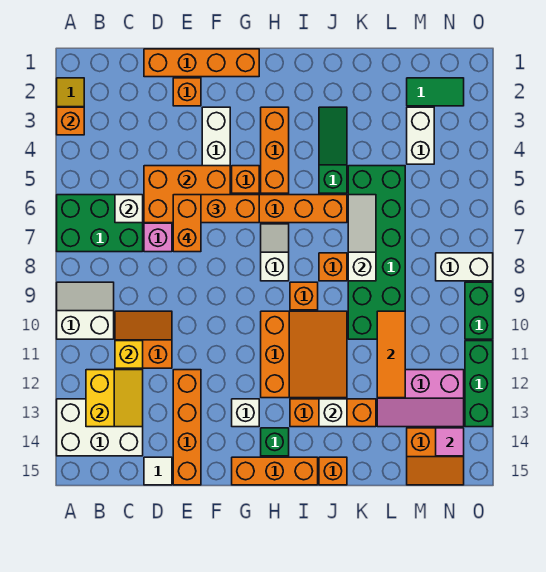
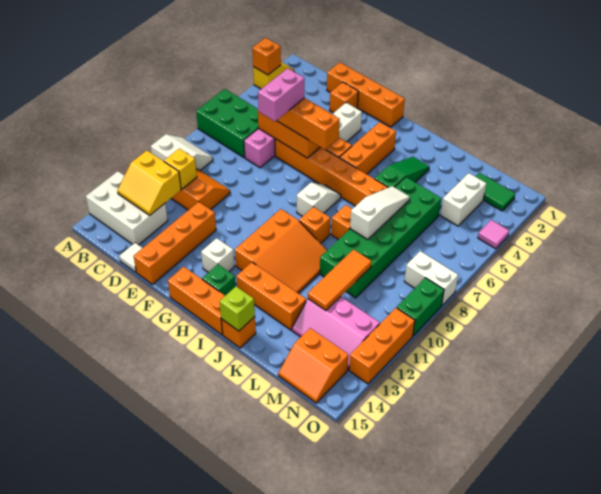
yellow 2x2 slope [86,370,143,427] -> yellow 2x2 slope turned to [118,151,181,215]
white 1x1 brick [115,195,143,223] -> none
orange 1x2 brick [173,195,201,252] -> pink 1x2 brick [258,68,304,121]
white 1x1 brick [319,399,347,427] -> none
none -> lime 1x1 brick [220,287,255,331]
pink 1x1 tile [436,428,464,456] -> pink 1x1 tile moved to [478,220,509,249]
green 1x3 brick [465,341,493,427] -> orange 1x3 brick [349,308,415,384]

